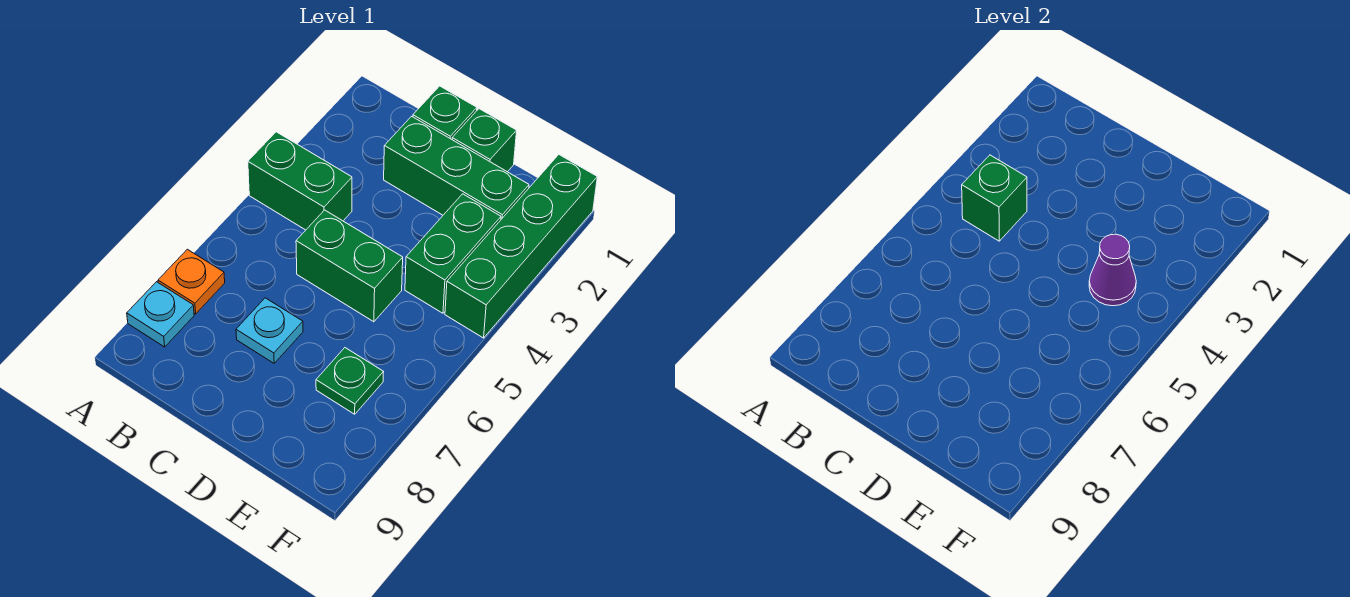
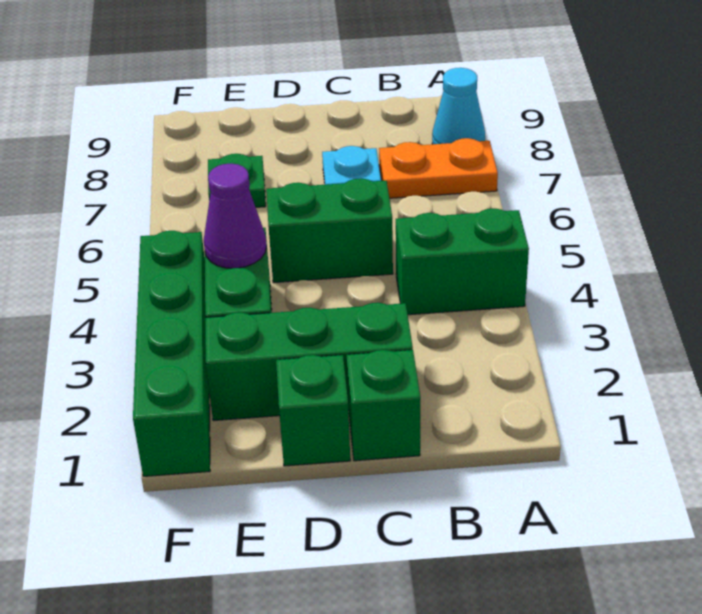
orange 1x1 plate [158,249,225,314] -> orange 1x2 plate [379,138,498,198]
cyan 1x1 plate [127,282,194,347] -> cyan 1x1 cone [432,68,485,144]
green 1x1 brick [962,155,1027,241] -> none

